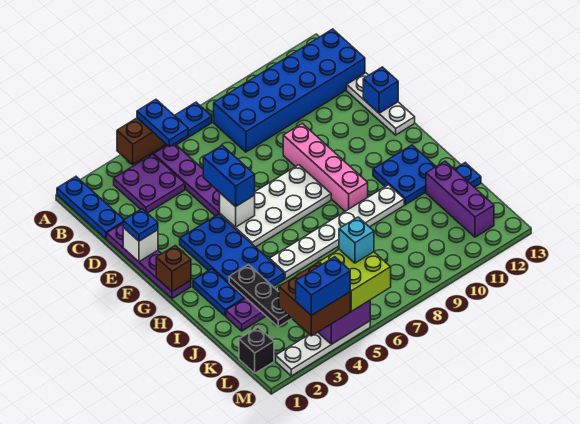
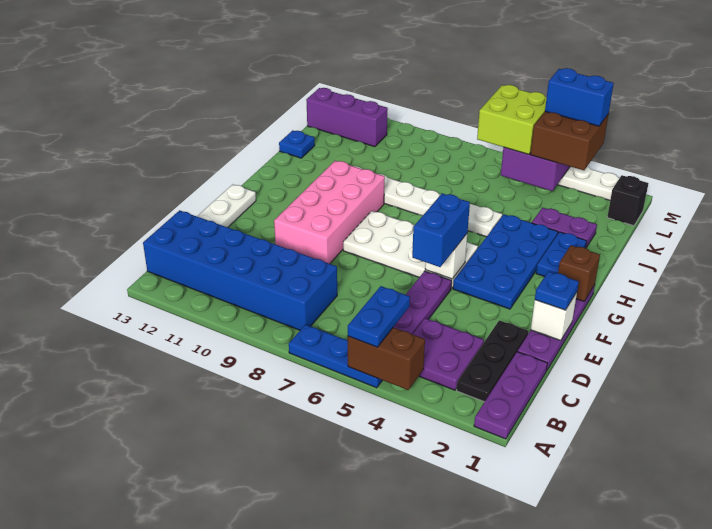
blue 1x3 plate [57,177,124,239] -> purple 1x3 plate [474,352,547,439]
pink 1x4 brick [283,123,368,211] -> pink 2x4 brick [274,161,385,264]
blue 1x1 brick [363,67,398,113] -> none
blue 2x2 plate [373,145,436,205] -> none
black 1x3 plate [229,265,292,327] -> black 1x3 plate moved to [457,320,528,402]
purple 1x3 brick [426,161,494,237] -> purple 1x3 brick turned to [306,88,388,147]
cyan 1x1 brick [339,217,374,263] -> none

